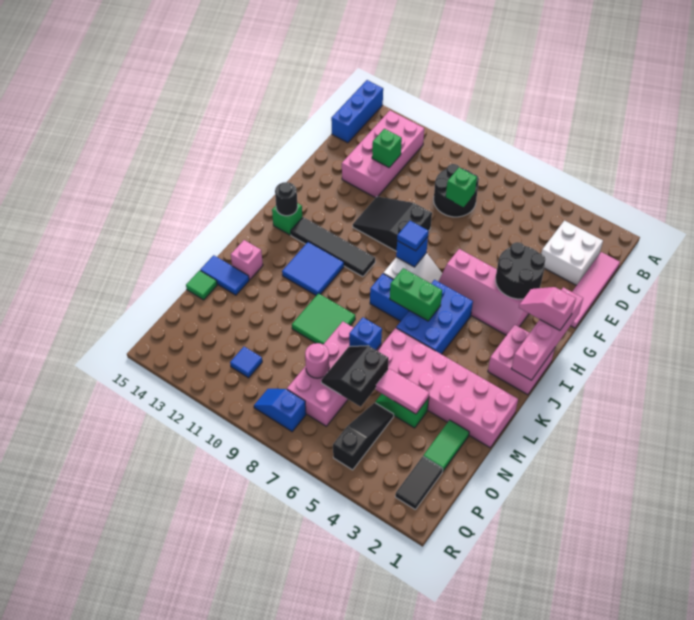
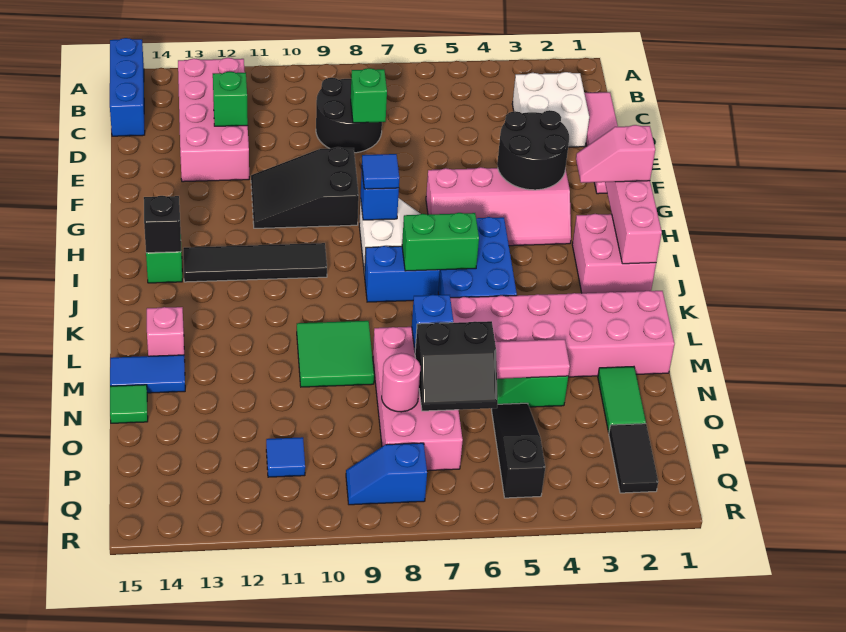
black 1x1 round brick [275,182,298,216] -> black 1x1 brick [144,196,181,253]
blue 2x2 tile [282,242,344,295] -> none
black 2x2 slope [321,346,389,407] -> black 2x2 slope turned to [415,321,498,411]

